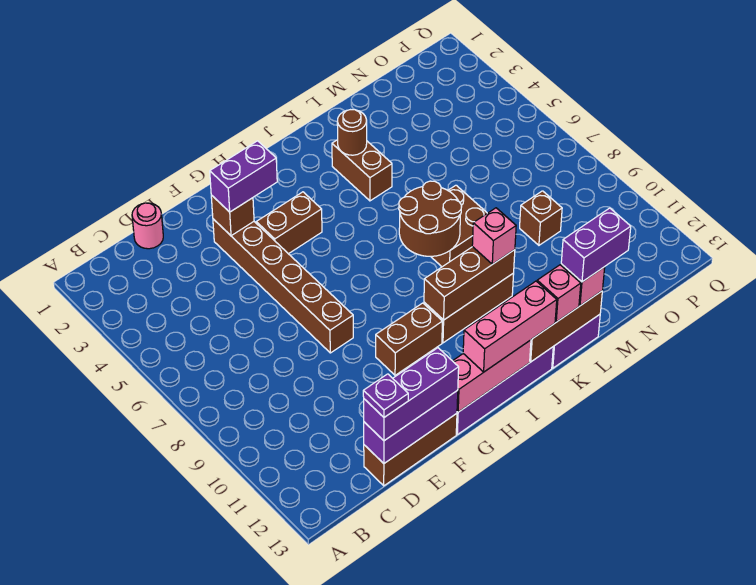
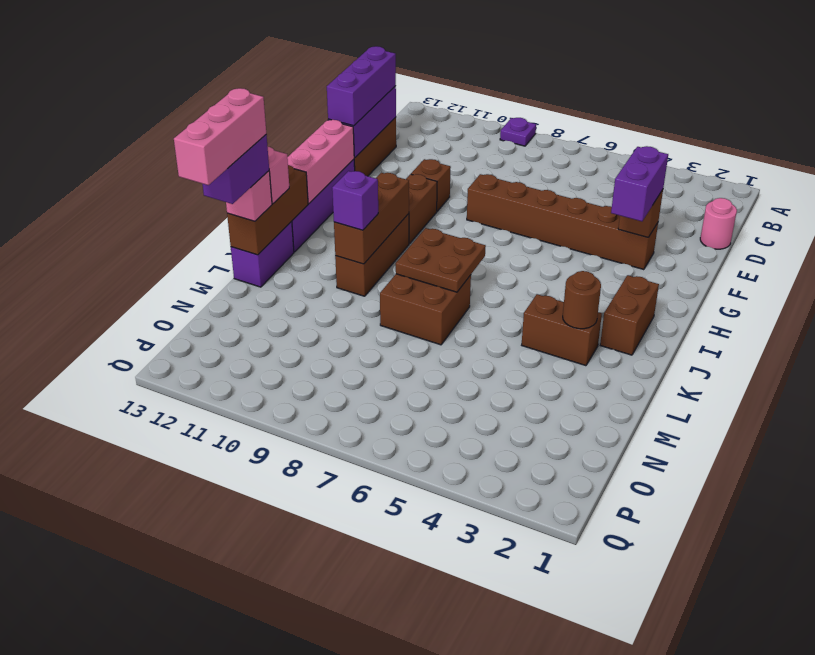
purple 1x1 plate [363,374,408,417] -> purple 1x1 plate moved to [500,118,536,146]
brown 1x2 brick [256,192,322,254] -> brown 1x2 brick moved to [600,275,659,355]
pink 1x3 brick [463,281,557,372] -> pink 1x3 brick moved to [174,88,266,185]
brown 2x2 round brick [399,181,462,256] -> brown 2x2 plate [396,228,486,292]
pink 1x1 brick [472,208,516,264] -> purple 1x1 brick [332,171,378,230]
brown 1x1 brick [520,191,562,245] -> brown 1x1 brick moved to [411,159,451,211]

